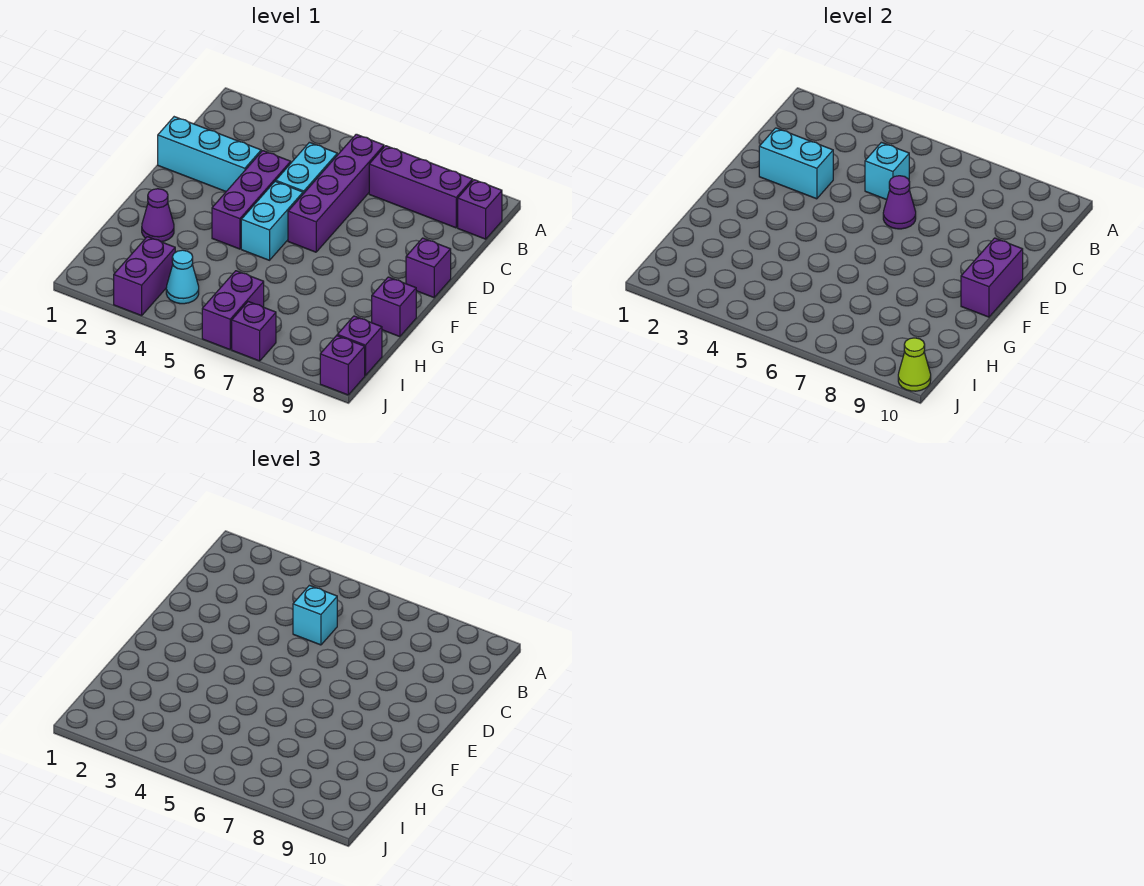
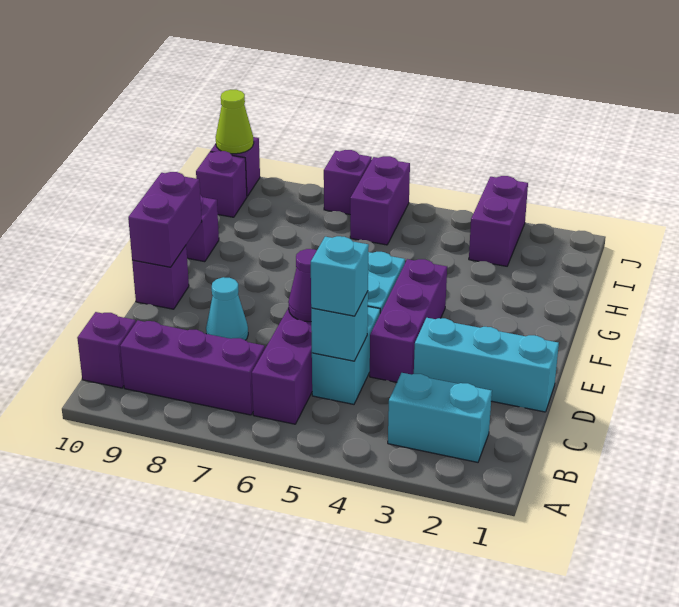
cyan 1x2 brick [759,128,833,199] -> cyan 1x2 brick moved to [388,373,492,462]
purple 1x1 cone [142,189,174,242] -> none
cyan 1x1 cone [166,250,199,304] -> cyan 1x1 cone moved to [206,277,248,340]

